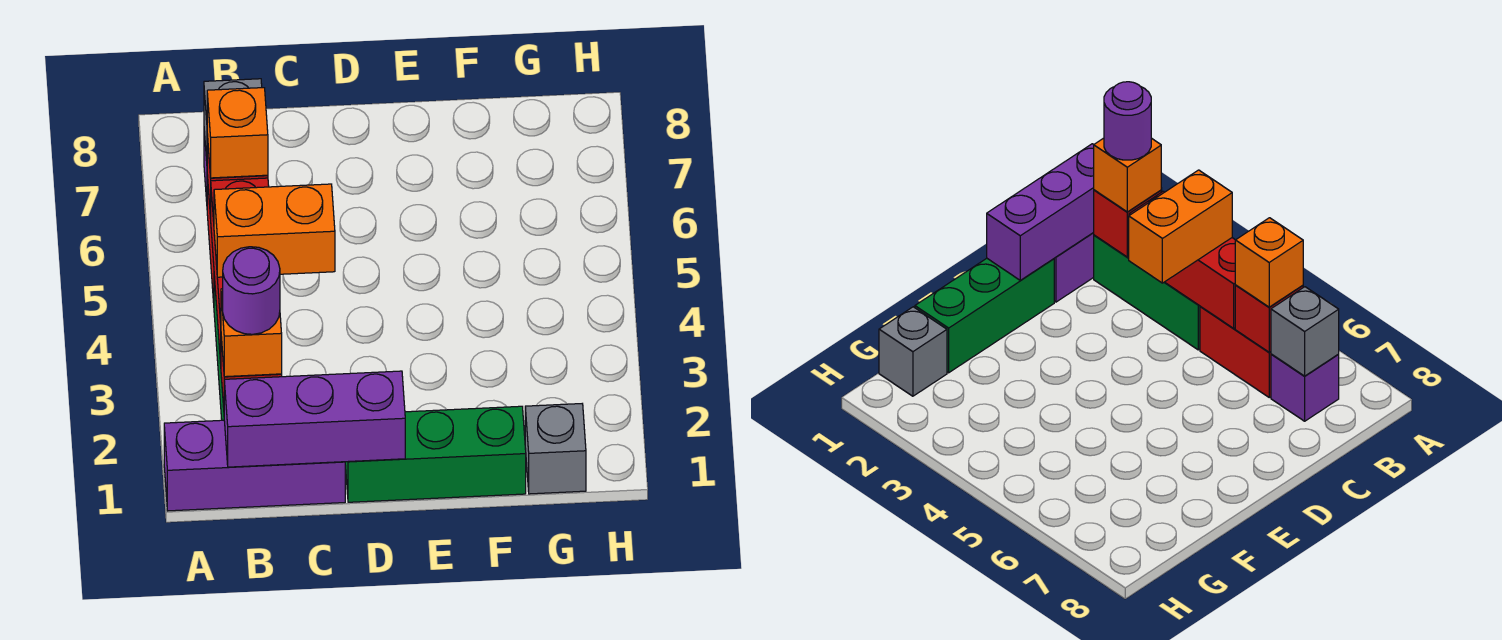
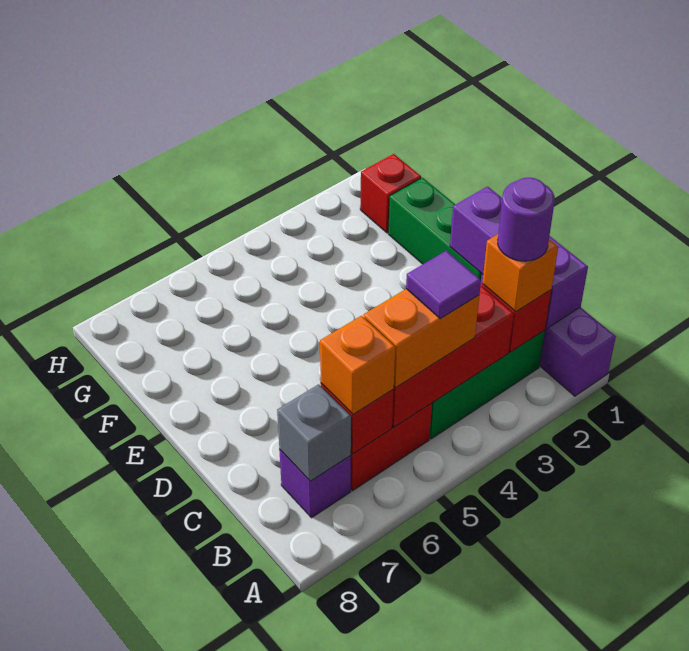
orange 1x2 brick [214,184,335,277] -> orange 1x2 brick turned to [364,289,479,388]
none -> purple 1x1 tile [406,251,481,319]
grey 1x1 brick [525,404,586,494] -> red 1x1 brick [360,154,421,233]

